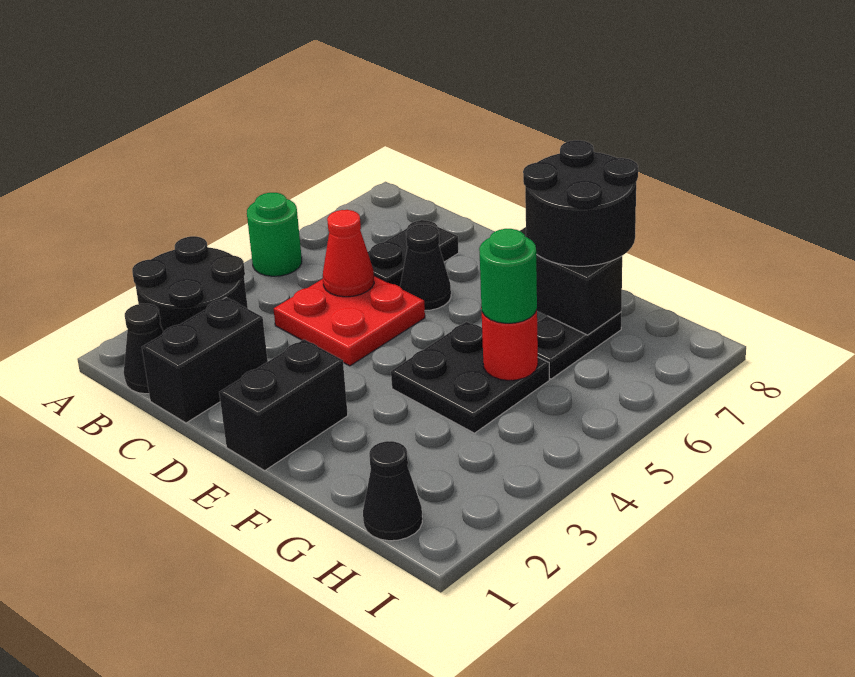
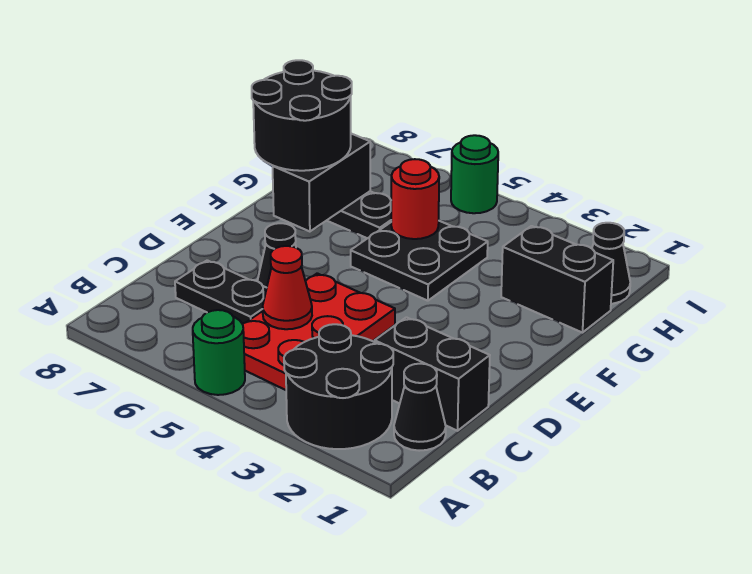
red 2x2 plate [274,276,425,366] -> red 2x3 plate [243,273,395,390]
black 1x2 brick [219,339,348,471] -> black 1x2 brick moved to [501,226,613,333]
green 1x1 round brick [479,229,537,323] -> green 1x1 round brick moved to [451,135,498,213]

